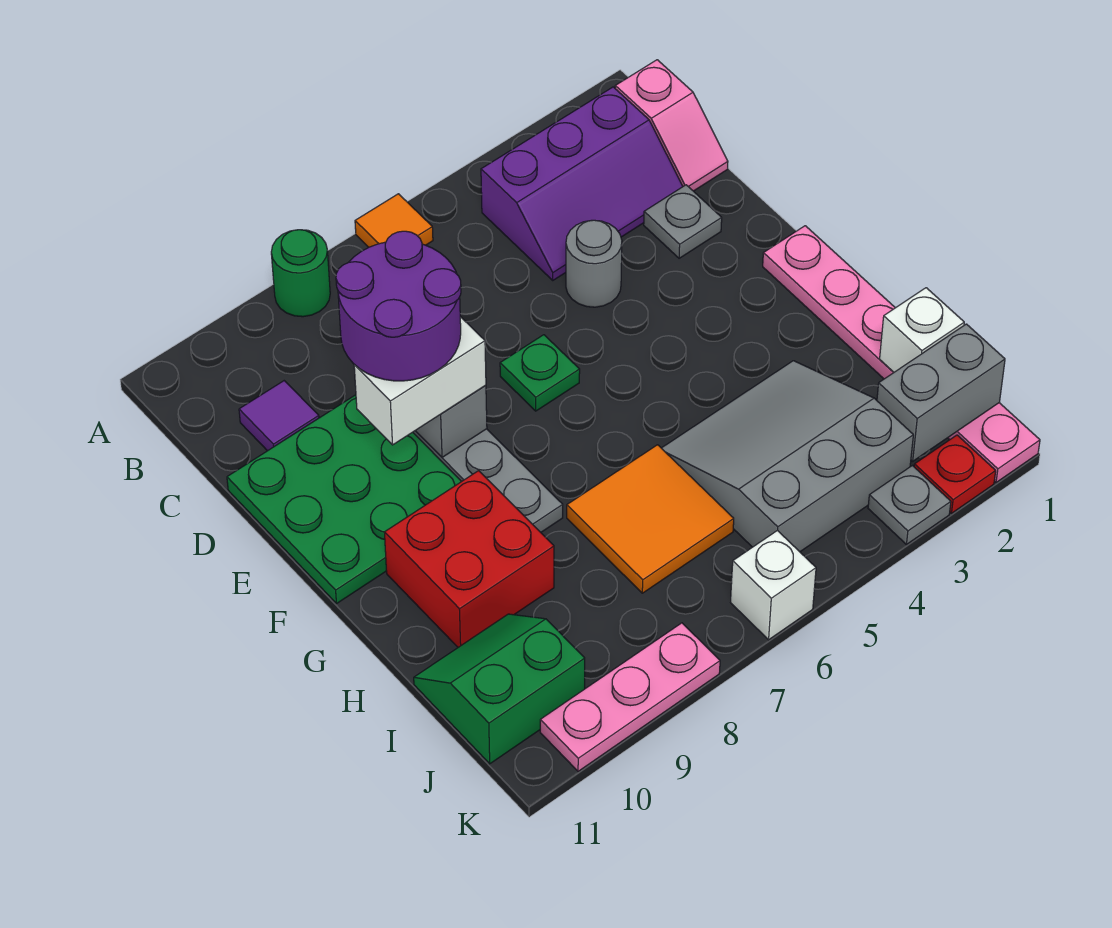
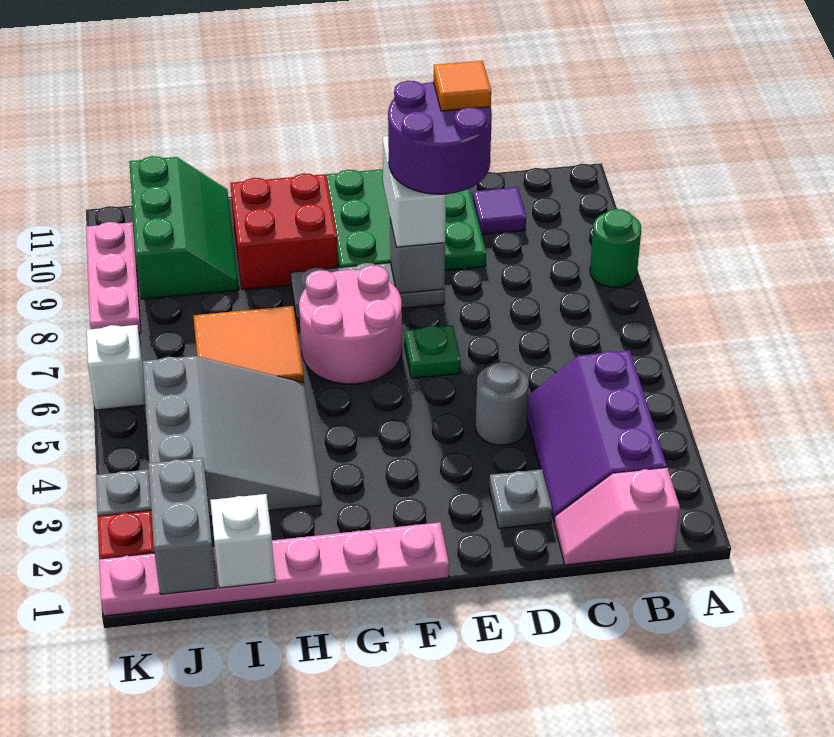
orange 1x1 tile [355,194,433,247] -> orange 1x1 tile moved to [433,61,491,111]
none -> pink 2x2 round brick [299,265,402,384]
green 2x2 slope [414,614,585,764] -> green 2x3 slope [129,156,239,299]

